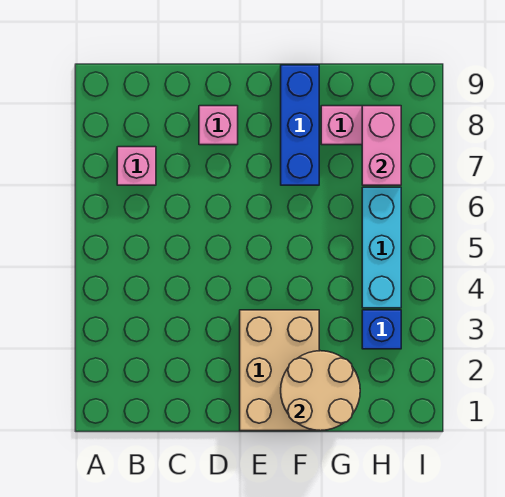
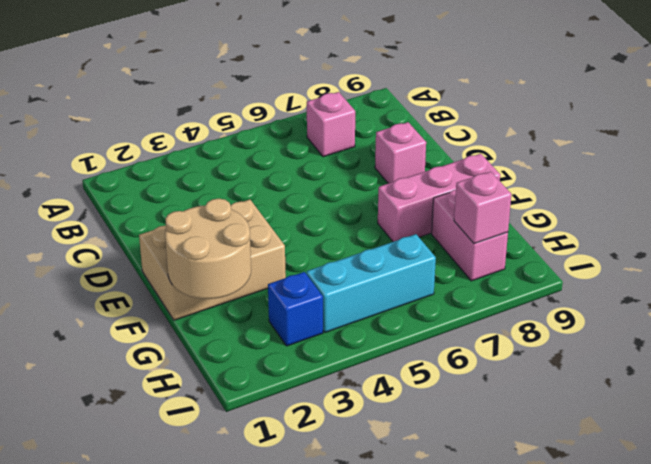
blue 1x3 brick [281,65,319,185] -> pink 1x3 brick [378,154,500,242]
pink 1x2 brick [362,106,401,185] -> pink 1x1 brick [454,172,511,244]

